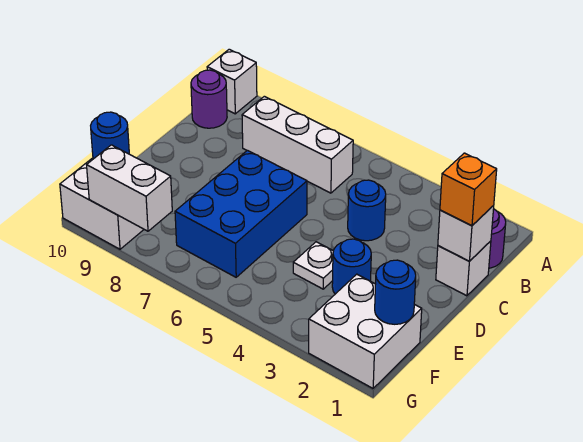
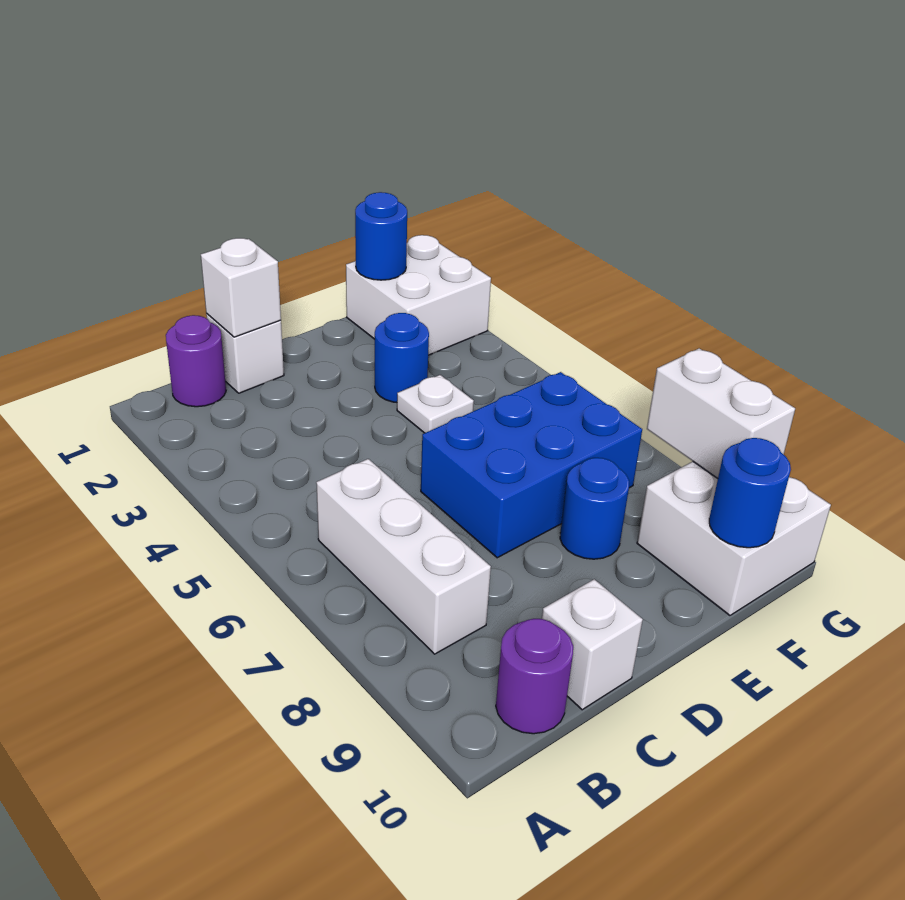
white 1x1 brick [207,49,257,114] -> white 1x1 brick moved to [542,579,643,710]
orange 1x1 brick [440,153,497,226] -> none
blue 1x1 round brick [348,180,386,241] -> blue 1x1 round brick moved to [560,458,629,559]

